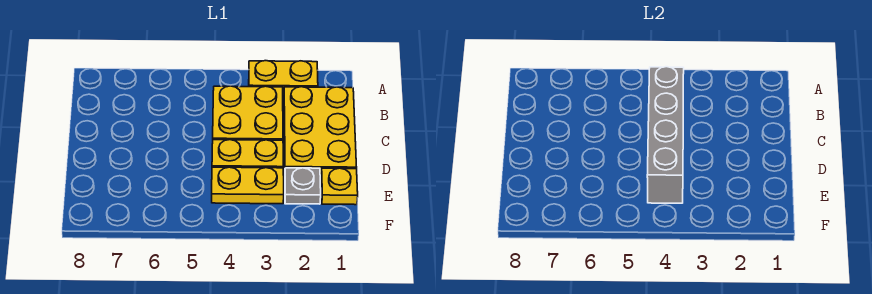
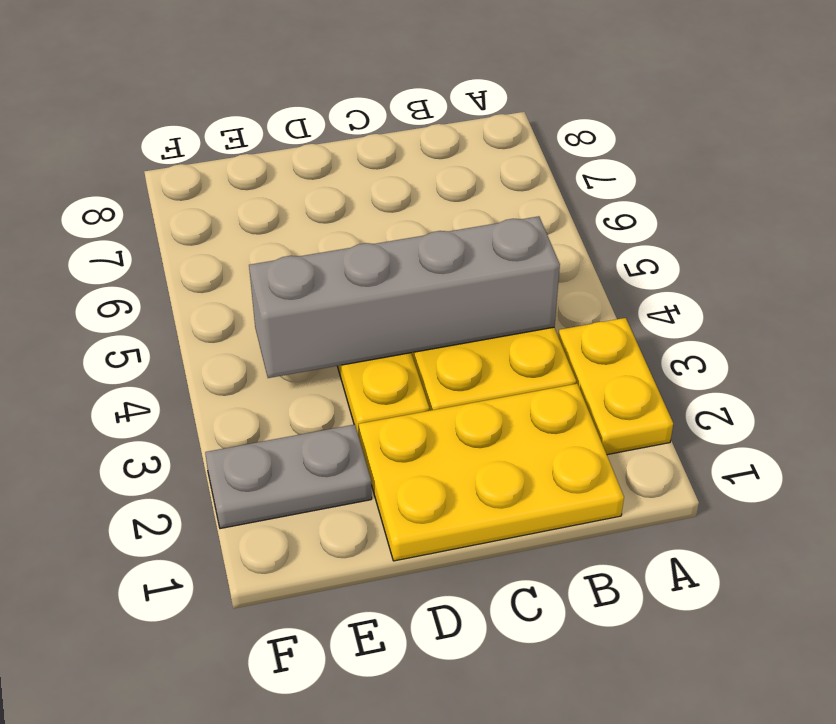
yellow 1x1 plate [321,168,358,205] -> none
grey 1x1 plate [285,168,321,204] -> grey 1x2 plate [205,425,372,529]
yellow 1x2 plate [212,167,284,204] -> none

